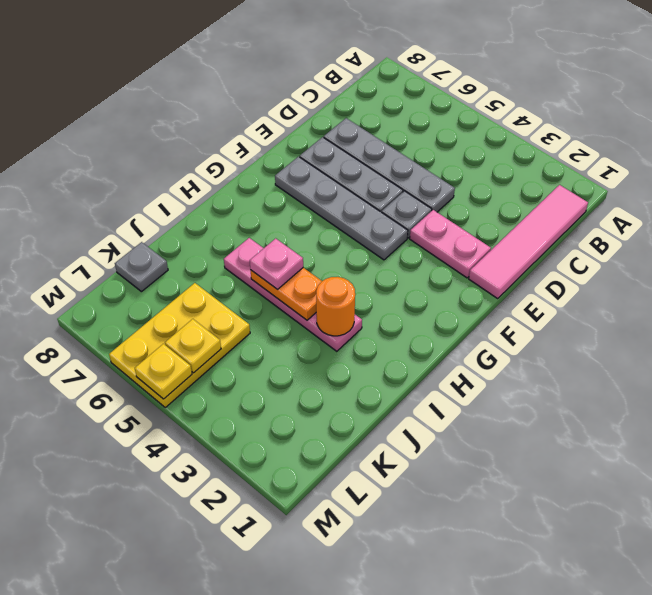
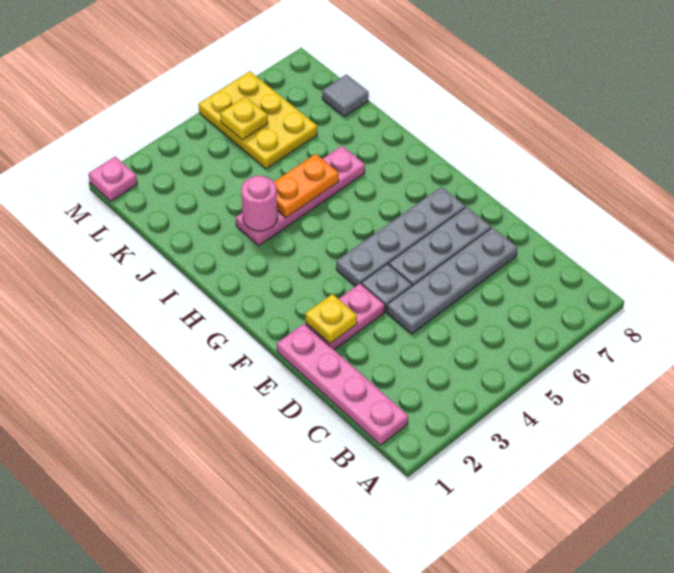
pink 1x4 tile [469,185,588,299] -> pink 1x4 plate [277,324,408,445]
orange 1x1 round brick [316,277,355,336] -> pink 1x1 round brick [241,176,277,231]
pink 1x1 plate [250,238,303,290] -> pink 1x1 plate moved to [89,157,137,201]
grey 1x1 plate [115,242,168,292] -> grey 1x1 tile [322,75,369,117]
yellow 1x1 plate [135,344,192,399] -> yellow 1x1 plate moved to [305,294,357,343]

